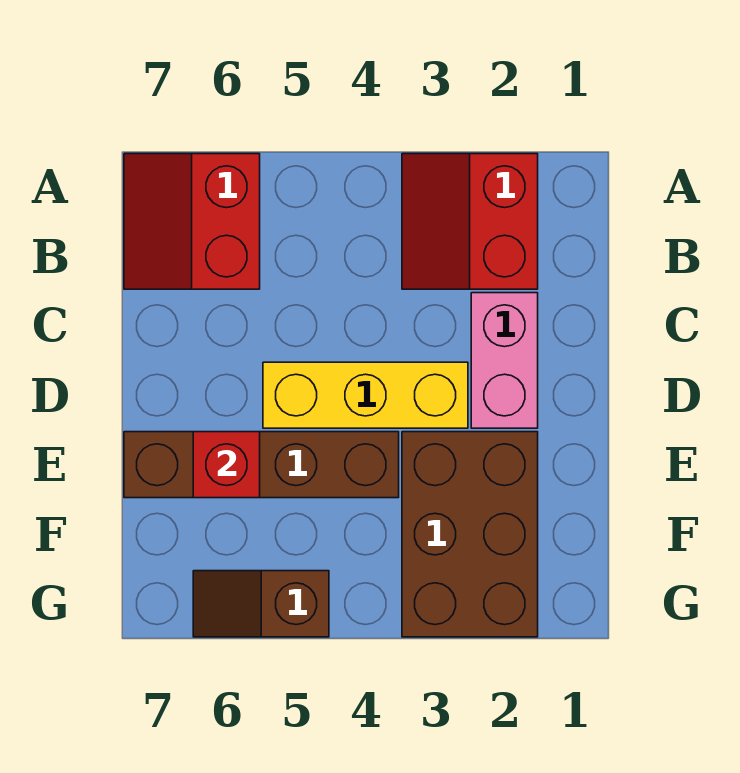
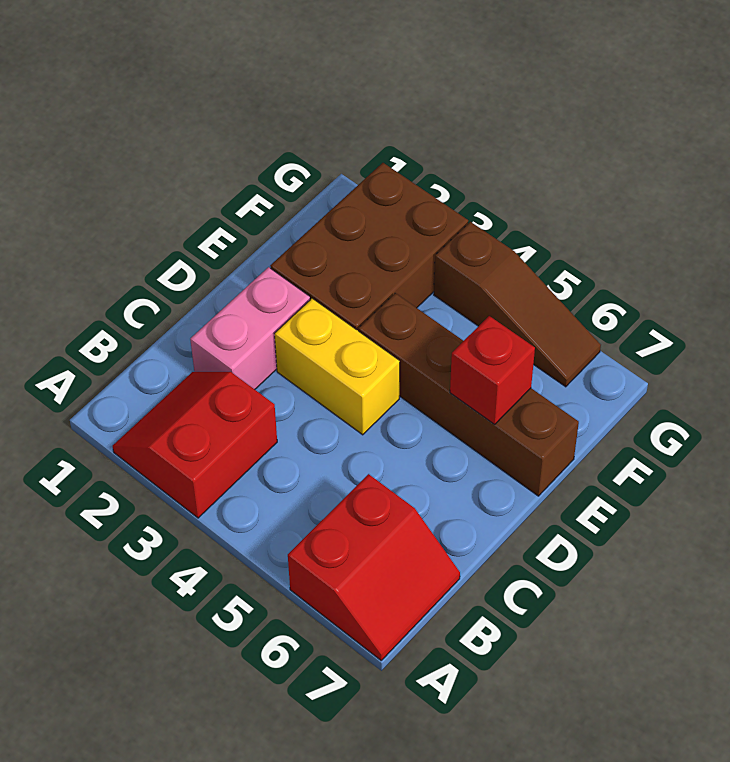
red 2x2 slope [402,154,538,289] -> red 2x2 slope turned to [113,372,277,518]
yellow 1x3 brick [263,362,468,428] -> yellow 1x2 brick [275,298,400,435]
brown 1x2 slope [193,571,329,637] -> brown 1x3 slope [434,222,601,387]

